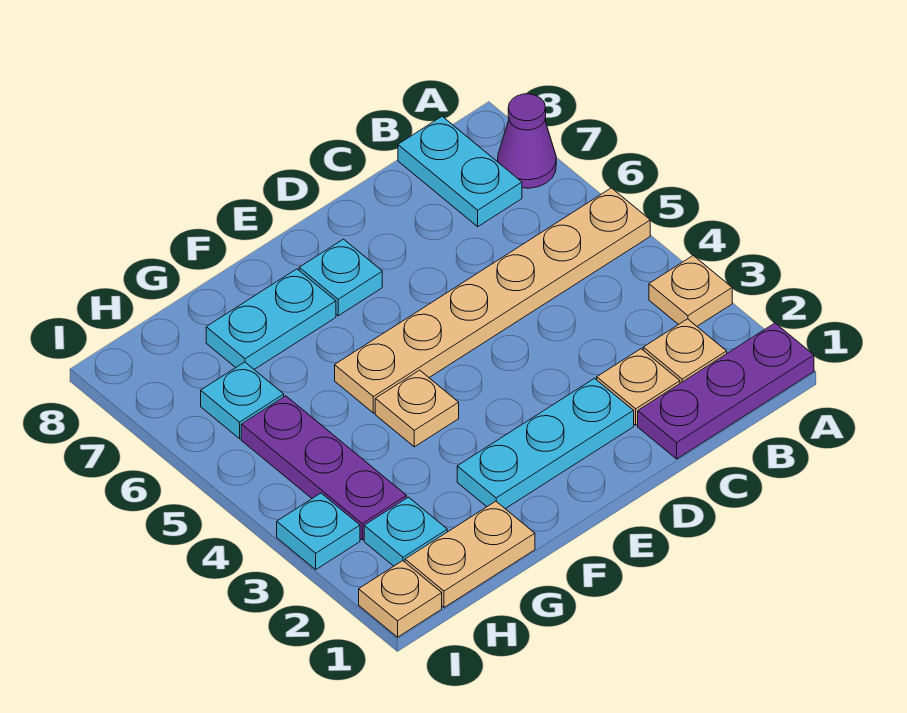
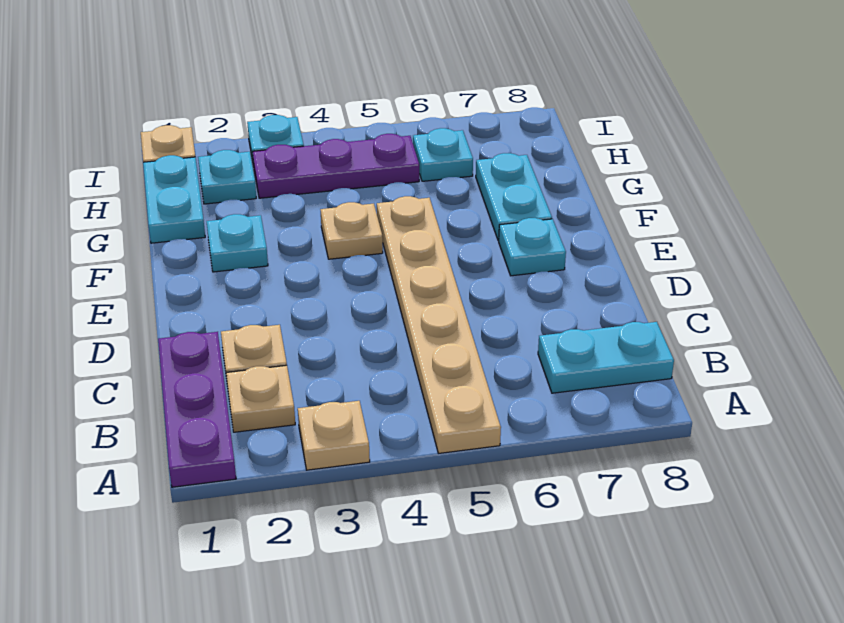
purple 1x1 cone [498,94,556,188] -> none
cyan 1x3 plate [457,378,634,509] -> cyan 1x1 plate [207,214,268,272]
tan 1x2 plate [405,501,535,607] -> cyan 1x2 plate [143,155,205,243]

